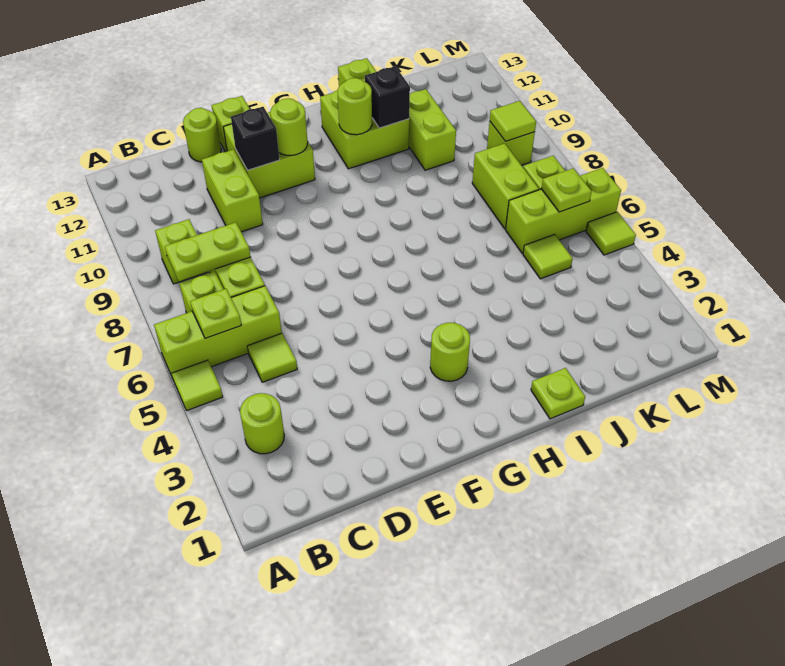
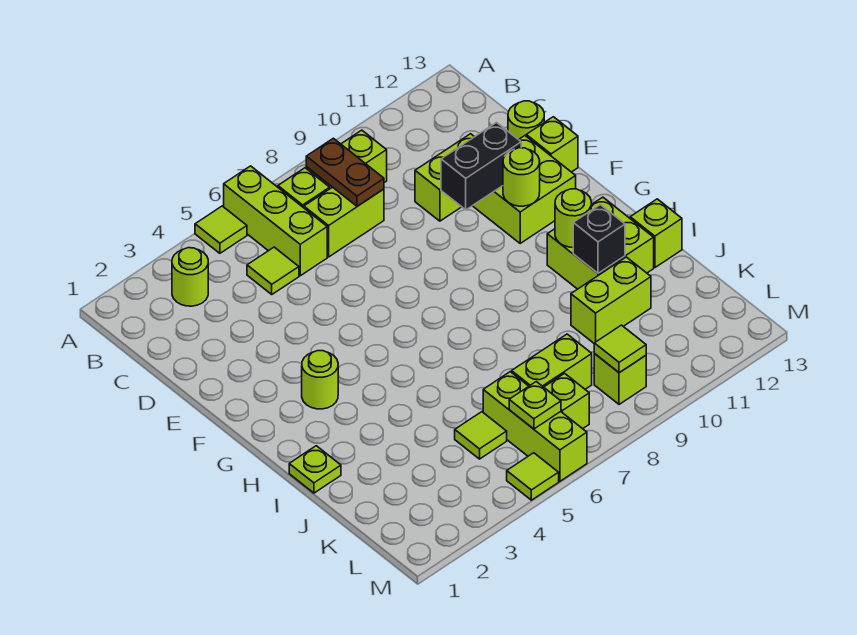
lime 1x1 plate [190,289,241,338] -> none
lime 1x2 plate [165,222,250,281] -> brown 1x2 plate [306,138,384,206]
black 1x1 brick [231,107,280,170] -> black 1x2 brick [441,123,521,210]

